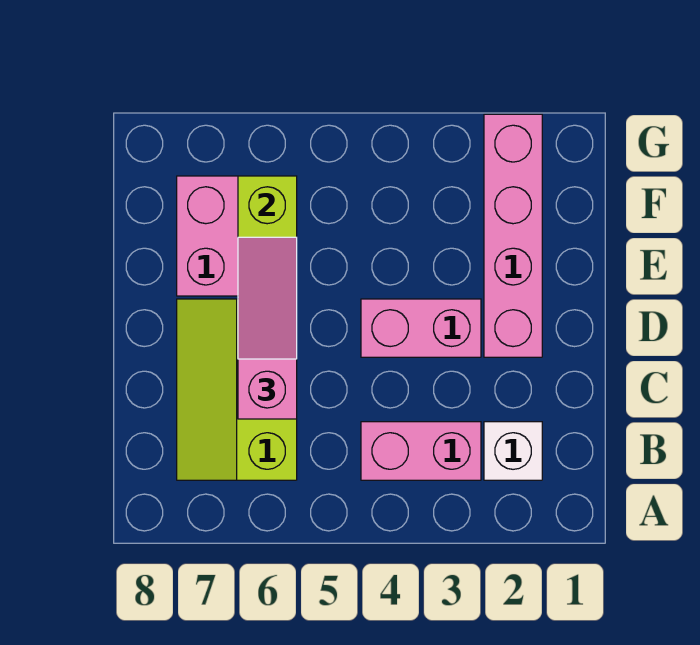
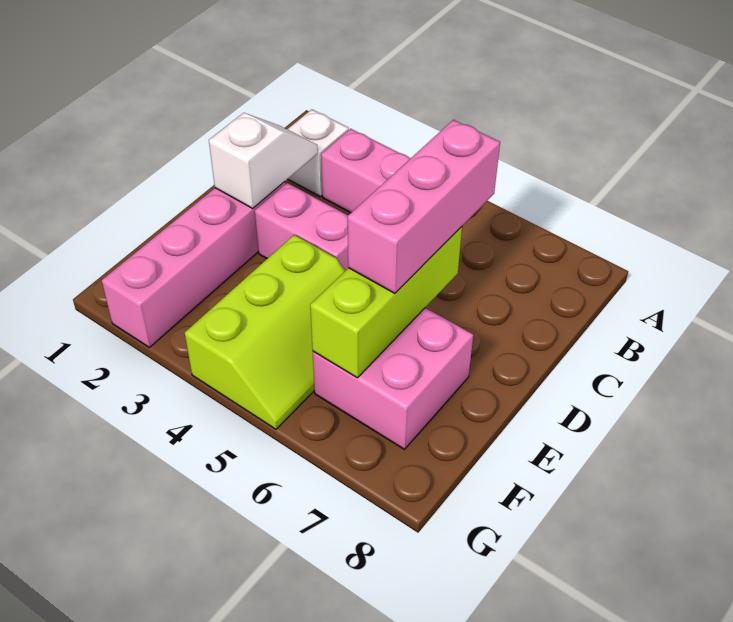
lime 2x3 slope [177,299,297,480] -> lime 2x3 slope moved to [185,235,345,429]
none -> white 1x2 slope [209,113,318,208]
pink 1x3 slope [238,237,297,419] -> pink 1x3 brick [348,120,500,293]

